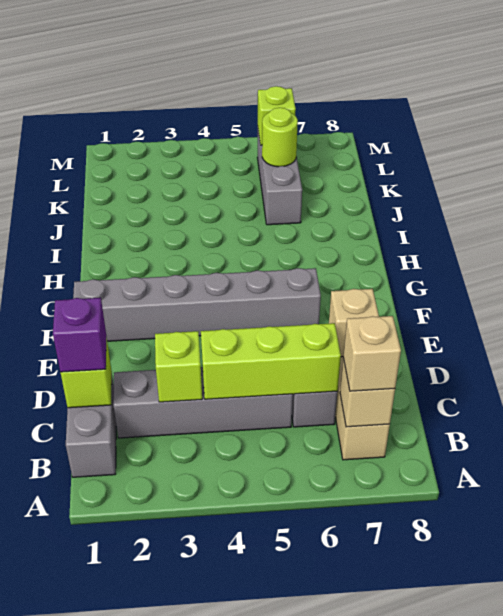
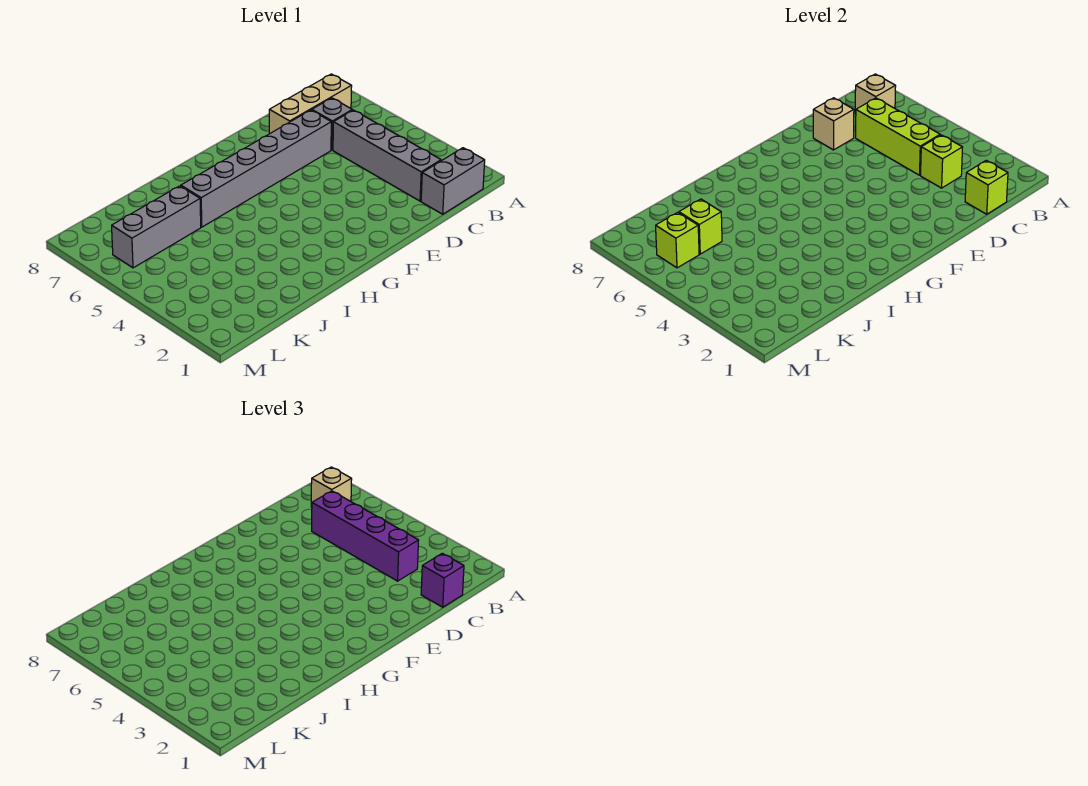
none -> purple 1x4 brick [312,491,419,581]
grey 1x6 brick [73,268,321,341] -> grey 1x6 brick turned to [181,110,331,227]
lime 1x1 round brick [262,108,298,167] -> lime 1x1 brick [679,199,722,254]

